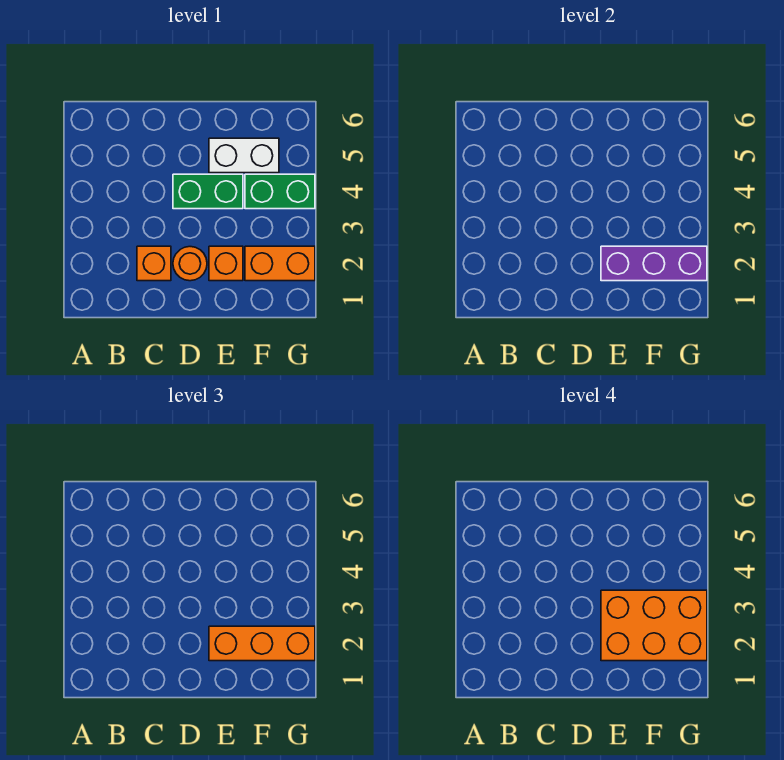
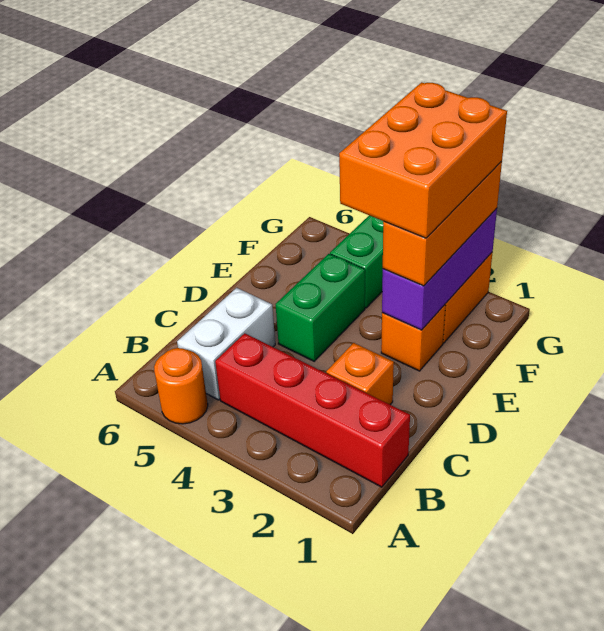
none -> red 1x4 brick [215,333,410,487]
orange 1x1 round brick [173,247,207,281] -> orange 1x1 round brick moved to [154,348,208,424]
white 1x2 brick [209,138,279,173] -> white 1x2 brick moved to [177,288,275,400]

